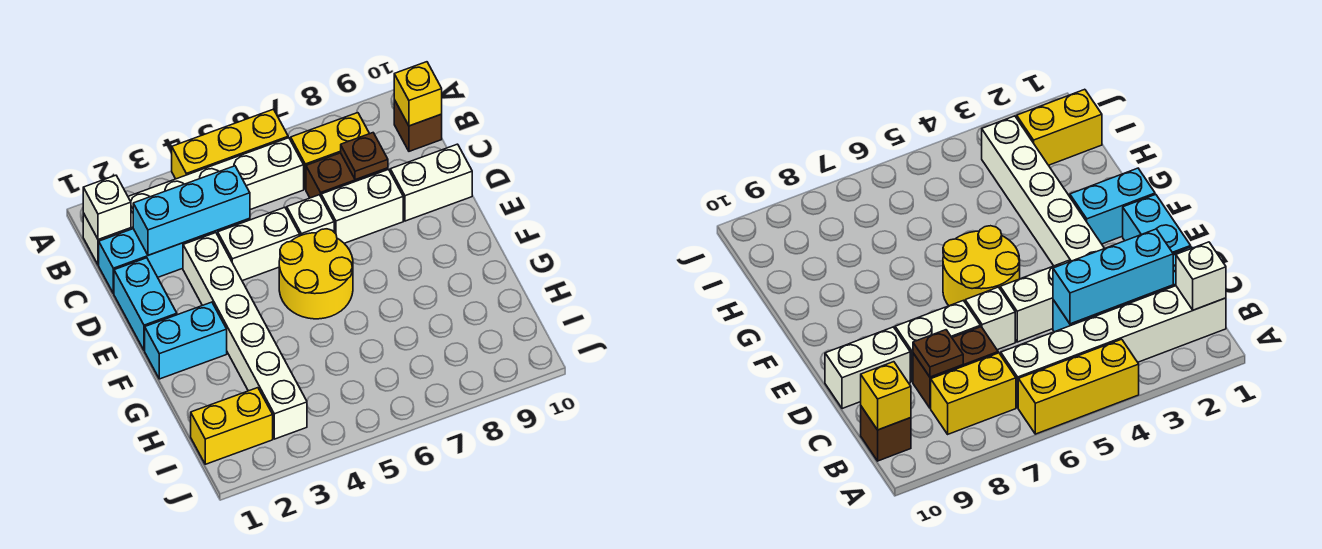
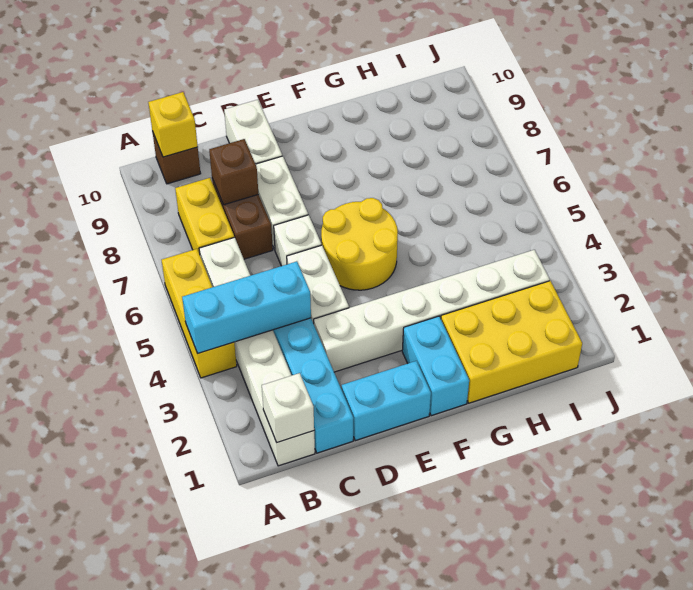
cyan 1x3 brick [133,166,250,255] -> cyan 1x3 brick turned to [182,261,311,353]
brown 1x1 plate [341,133,388,180] -> brown 1x1 brick [209,139,258,205]
yellow 1x2 brick [191,388,273,464] -> yellow 2x3 brick [441,281,582,403]

